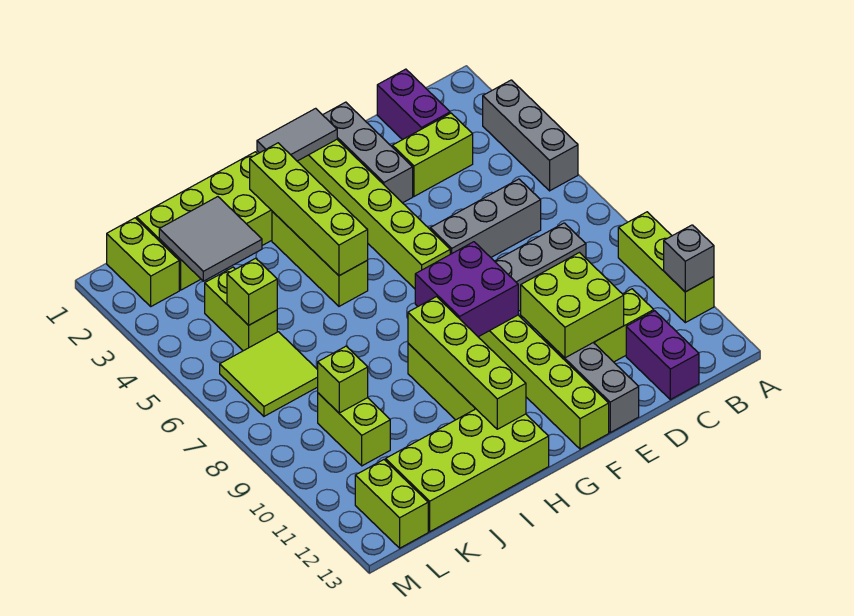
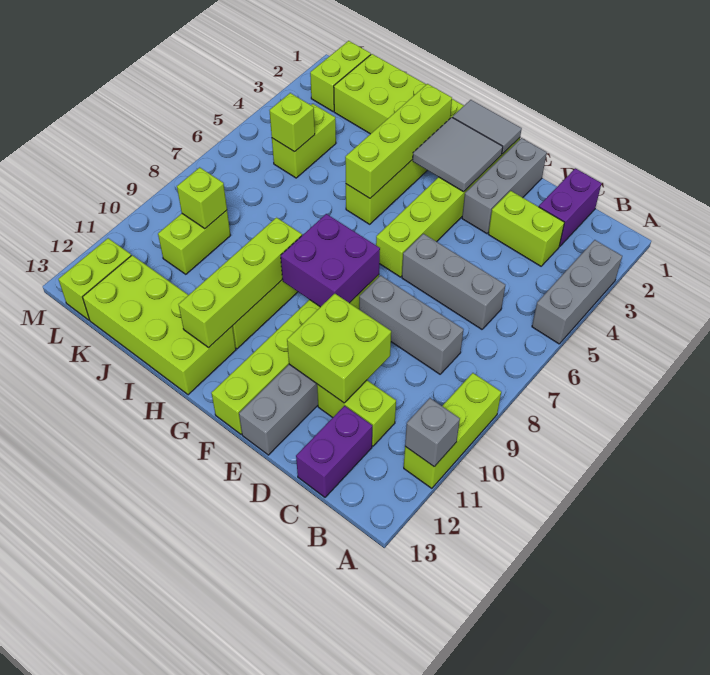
grey 2x2 tile [159,197,262,281] -> grey 2x2 tile moved to [413,117,503,192]
lime 2x2 tile [220,332,318,416] -> none

